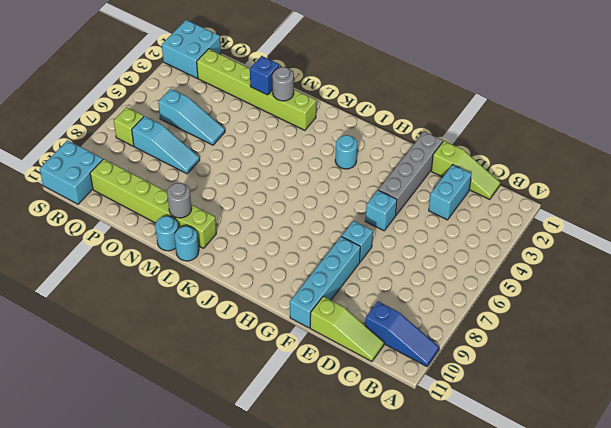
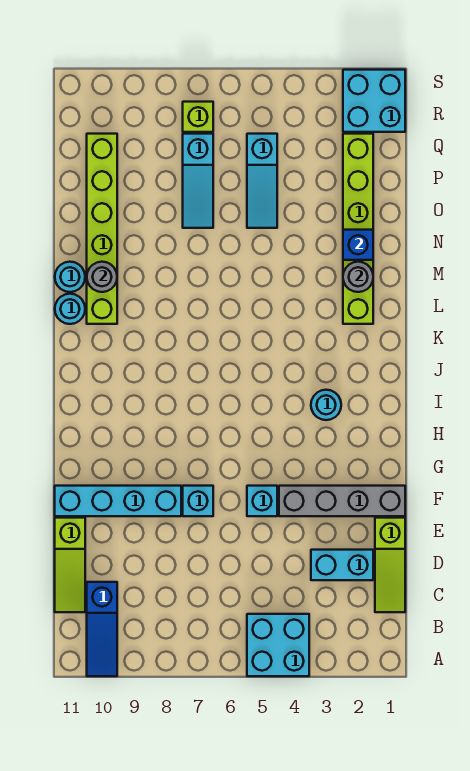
cyan 2x2 brick [40,140,103,204] -> cyan 2x2 brick moved to [247,614,309,676]

